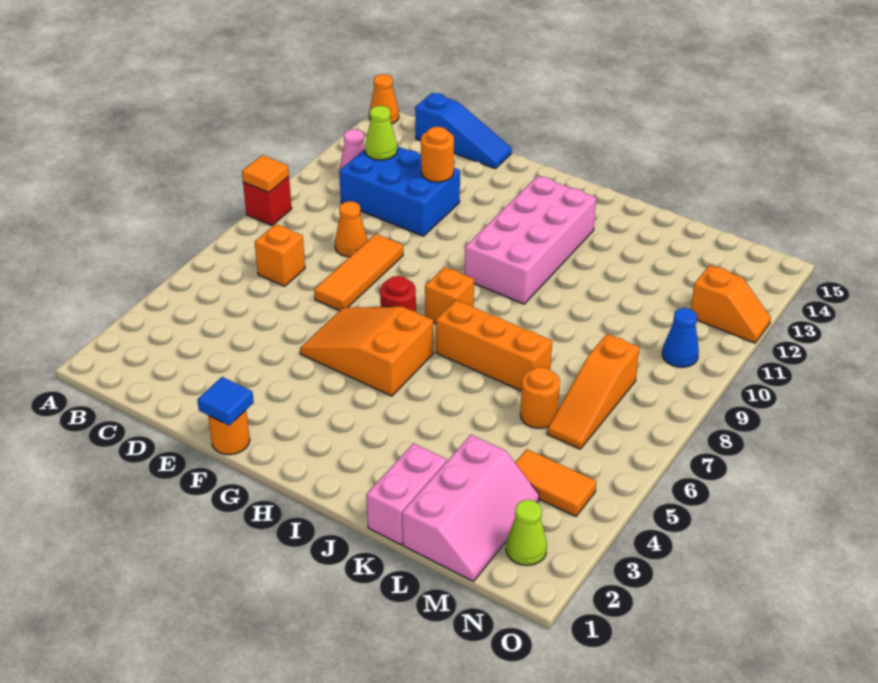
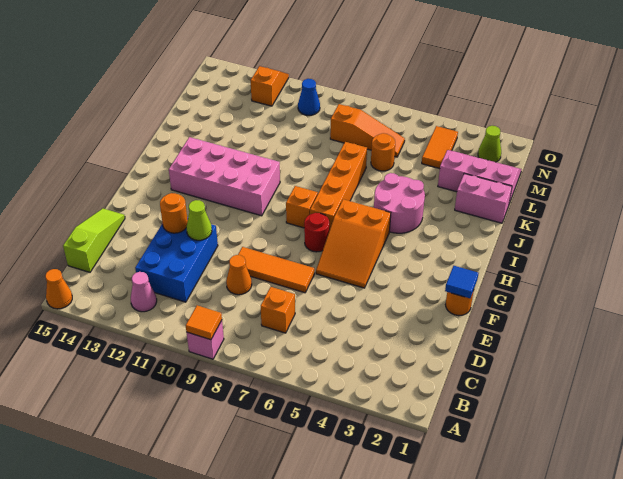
red 1x1 brick [243,177,292,226] -> pink 1x1 brick [187,320,224,359]
lime 1x1 cone [365,106,397,160] -> lime 1x1 cone moved to [186,200,212,240]
blue 1x3 slope [415,93,512,169] -> lime 1x3 slope [63,209,125,272]
none -> pink 2x2 round brick [374,173,425,233]
orange 1x3 brick [436,300,552,391] -> orange 1x4 brick [310,142,367,231]

